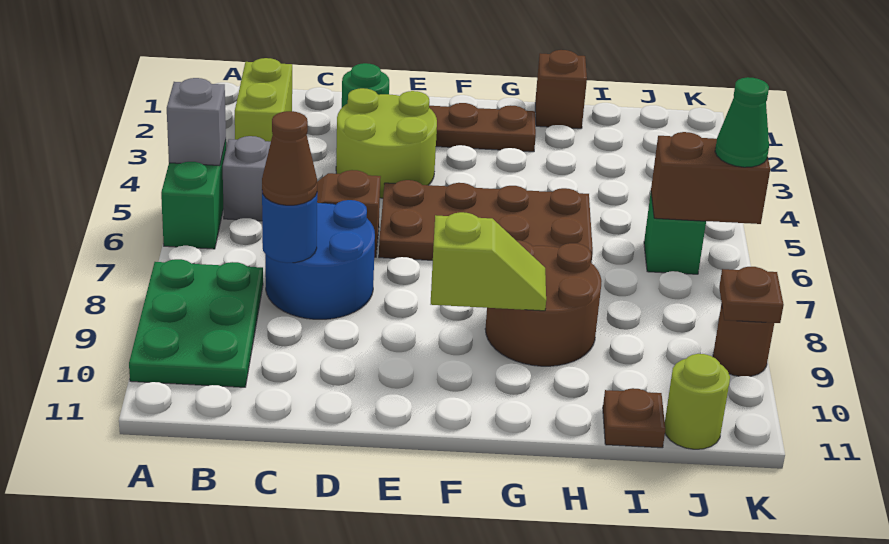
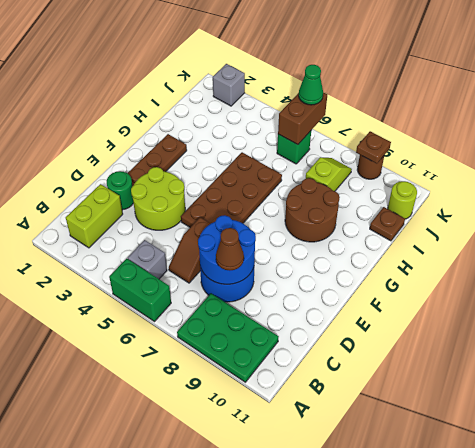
grey 1x1 brick [167,78,226,166] -> grey 1x1 brick moved to [213,64,245,106]
lime 1x2 brick [235,58,292,142] -> lime 1x2 brick turned to [66,184,123,248]
blue 1x1 round brick [262,194,317,263] -> blue 2x2 round brick [198,215,256,284]
lime 1x2 slope [431,212,546,311] -> lime 1x2 slope moved to [306,157,352,191]
brown 1x1 brick [535,50,587,129] -> none

